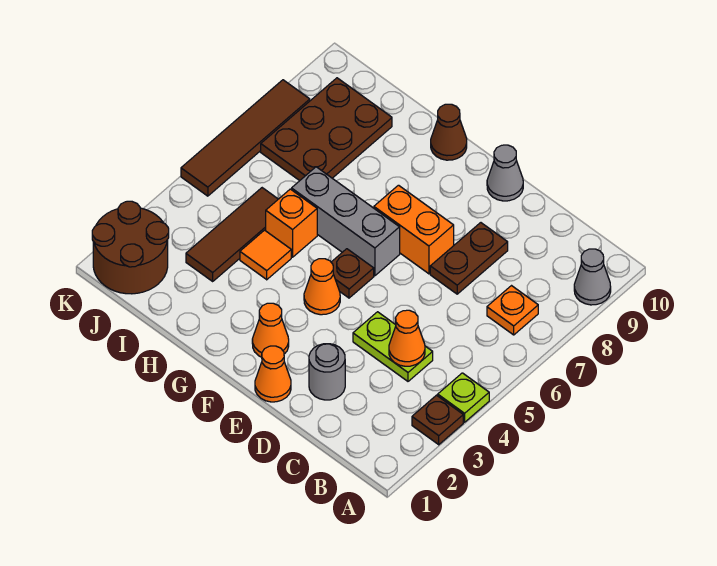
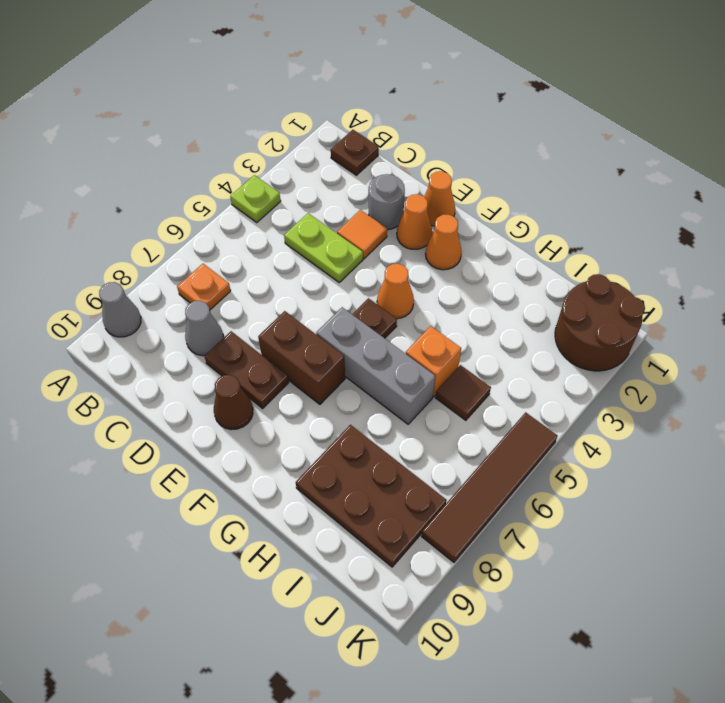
brown 1x1 plate [412,395,463,445] -> brown 1x1 plate moved to [331,130,379,175]
orange 1x1 cone [389,310,425,366] -> orange 1x1 cone moved to [397,194,432,249]
brown 1x2 plate [430,223,508,294] -> brown 1x2 plate turned to [205,331,289,408]
orange 1x2 brick [374,185,454,274] -> brown 1x2 brick [258,311,345,404]
grey 1x1 cone [487,145,523,201] -> grey 1x1 cone moved to [185,301,223,356]
brown 1x1 cone [431,104,467,160] -> brown 1x1 cone moved to [214,375,253,430]
orange 1x1 tile [240,230,291,280] -> orange 1x1 tile moved to [337,210,387,259]
brown 1x3 tile [186,188,278,281] -> brown 1x1 tile [435,365,491,420]
brown 2x3 plate [261,78,392,181] -> brown 2x3 plate turned to [296,425,447,567]

